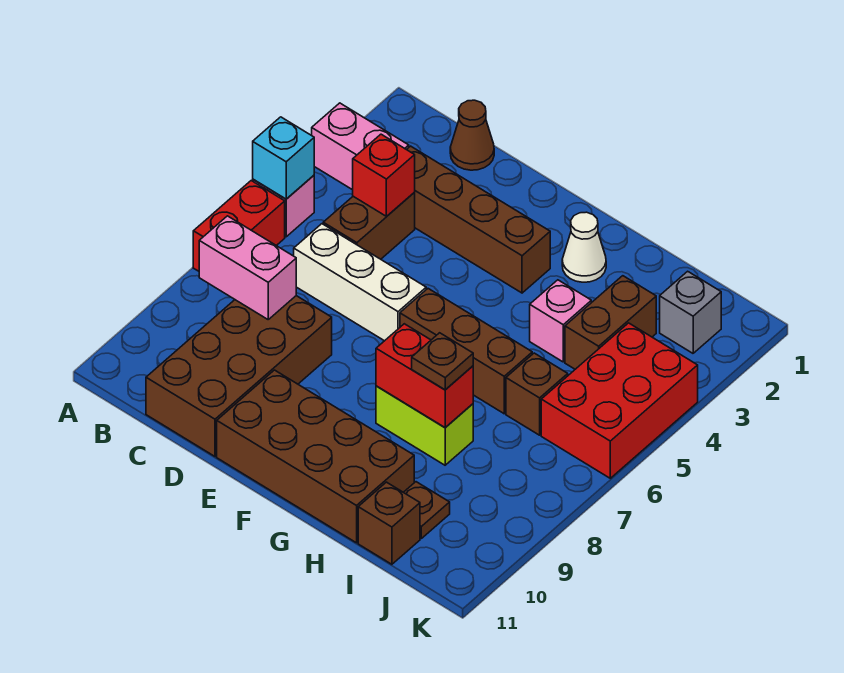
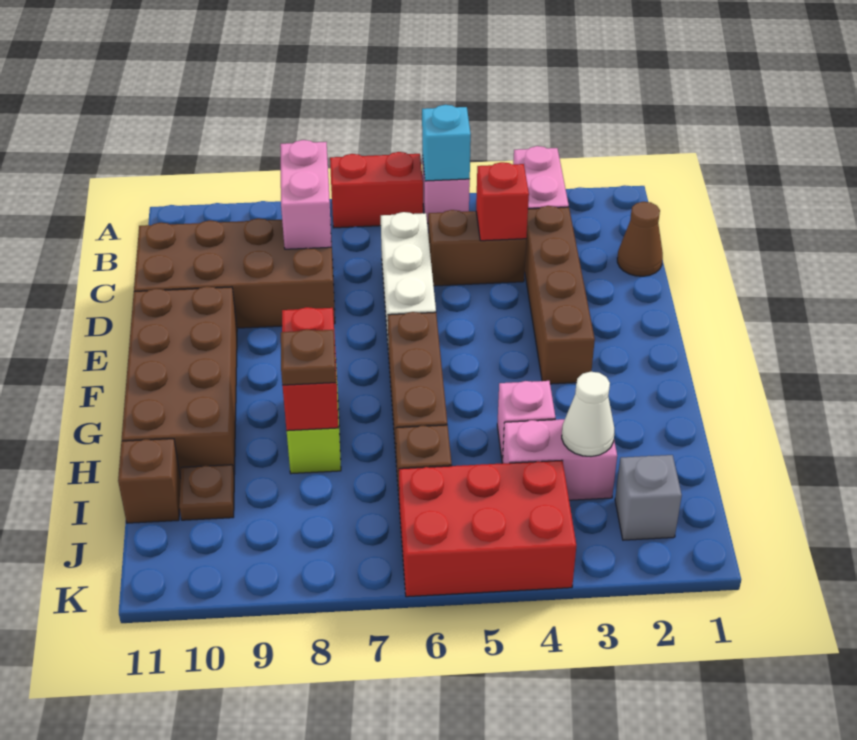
white 1x1 cone [562,212,606,282] -> white 1x1 cone moved to [562,372,614,456]
brown 1x2 brick [565,276,656,369] -> pink 1x2 brick [502,419,617,500]

